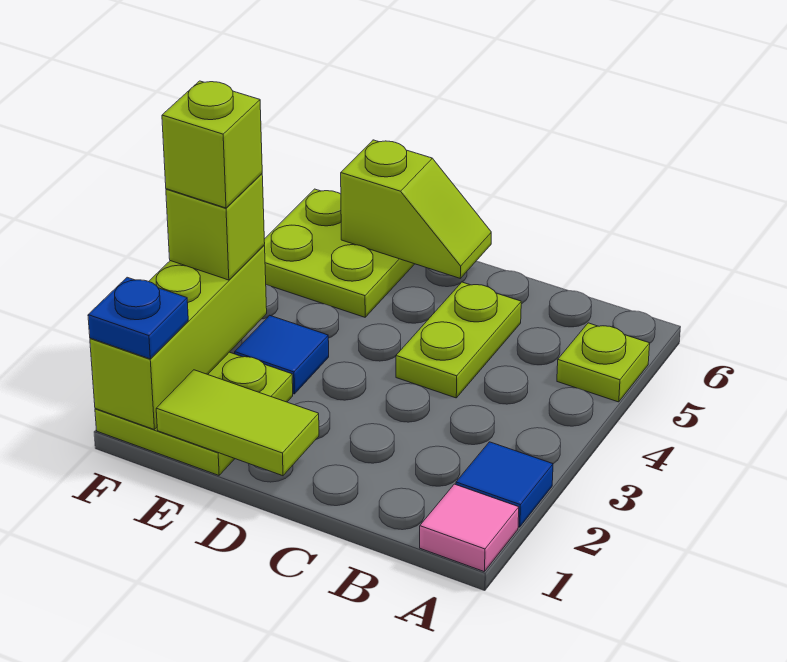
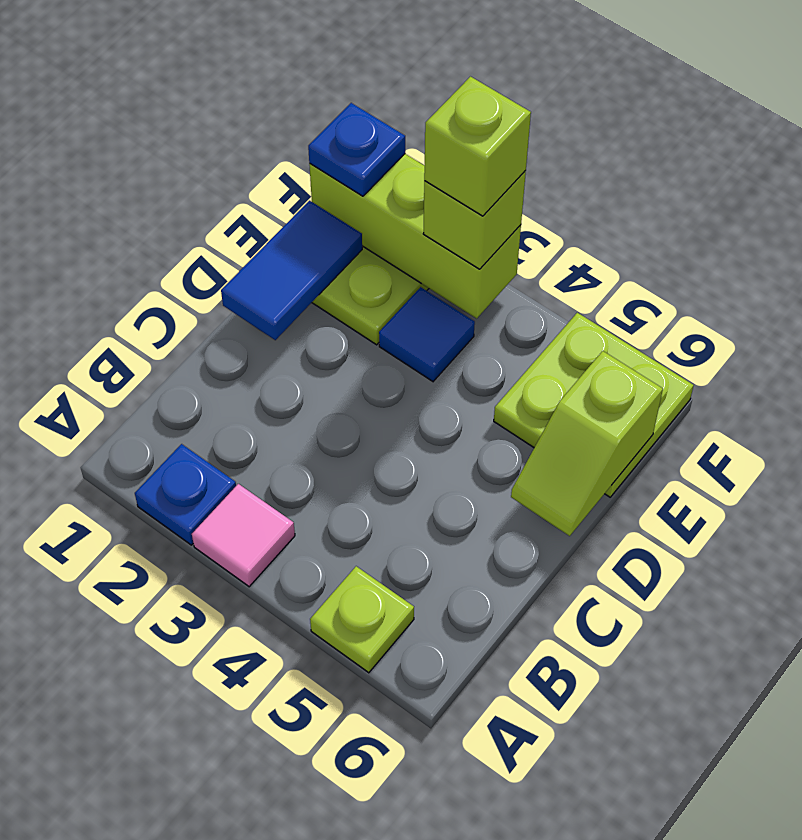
pink 1x1 tile [420,484,519,572] -> pink 1x1 tile moved to [192,484,295,587]
blue 1x1 tile [456,442,553,527] -> blue 1x1 plate [135,444,236,545]
lime 1x2 plate [396,282,521,398] -> none
lime 1x2 tile [156,370,319,476] -> blue 1x2 tile [221,201,362,340]

